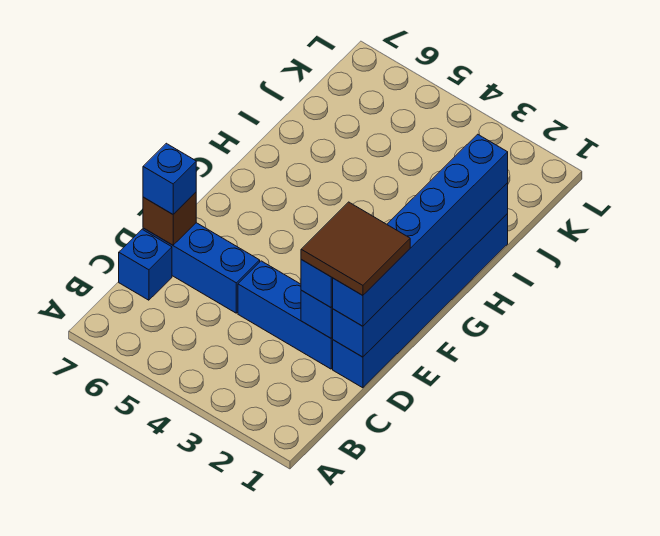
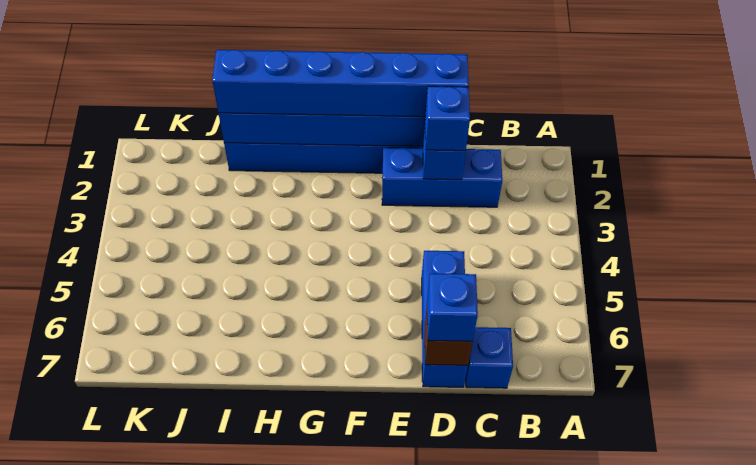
brown 2x2 tile [301,202,410,295] -> none
blue 1x3 brick [238,261,333,369] -> blue 1x3 brick turned to [382,148,502,207]

